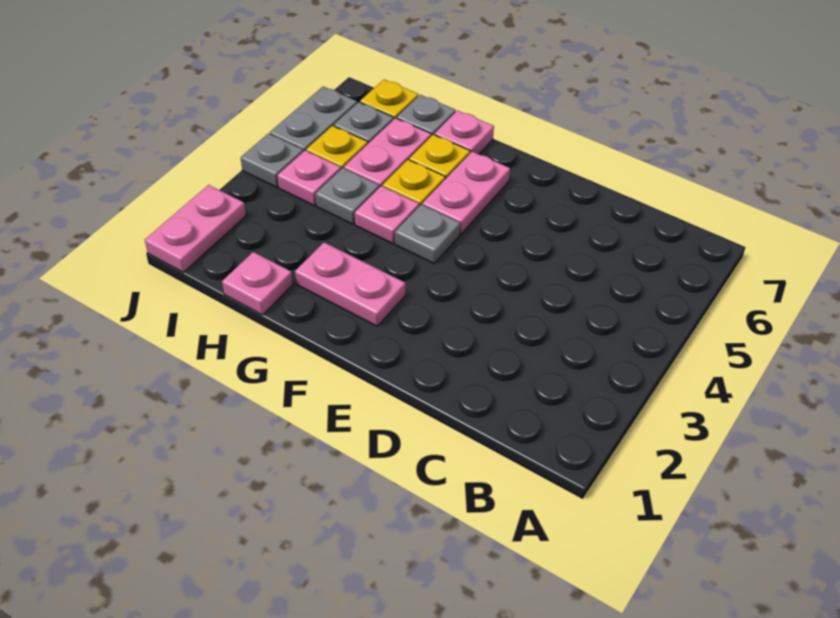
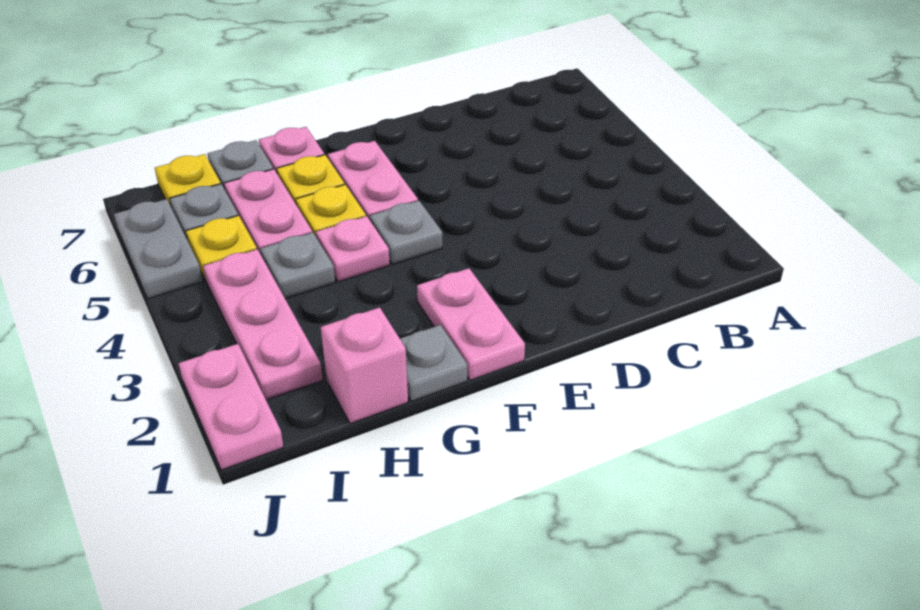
pink 1x2 plate [295,242,405,326] -> pink 1x2 plate turned to [417,268,525,380]
pink 1x1 plate [222,252,293,315] -> pink 1x1 brick [321,307,408,424]
pink 1x1 plate [277,151,341,206] -> pink 1x3 plate [203,249,323,400]
grey 1x1 plate [241,133,303,187] -> grey 1x1 plate moved to [400,325,467,402]

